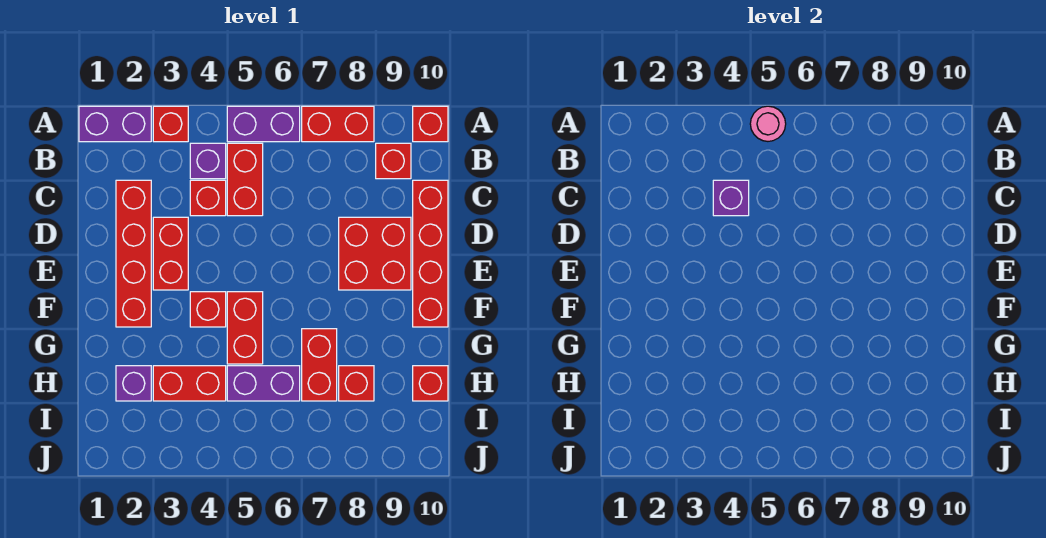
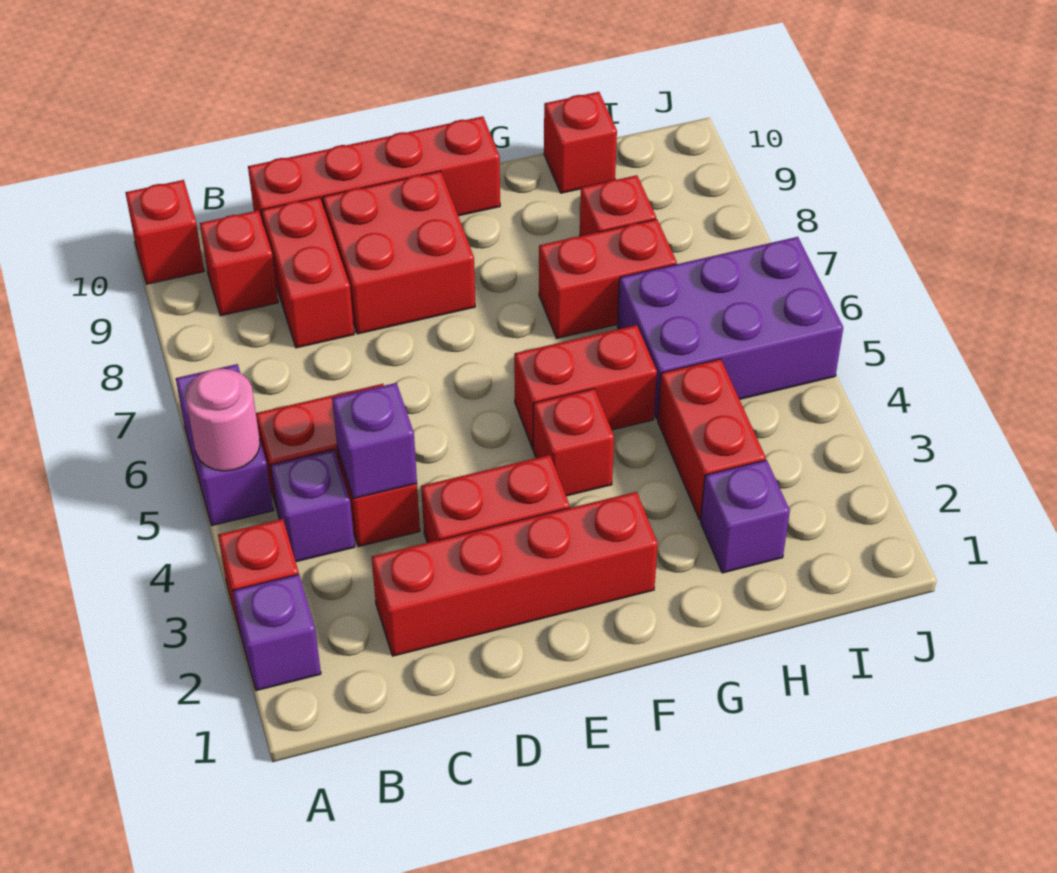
purple 1x2 brick [79,106,151,142] -> purple 1x1 brick [233,574,321,691]
red 1x2 brick [302,106,374,142] -> red 1x2 brick moved to [262,197,354,348]
purple 1x2 brick [227,366,300,401] -> purple 2x3 brick [617,237,843,419]

